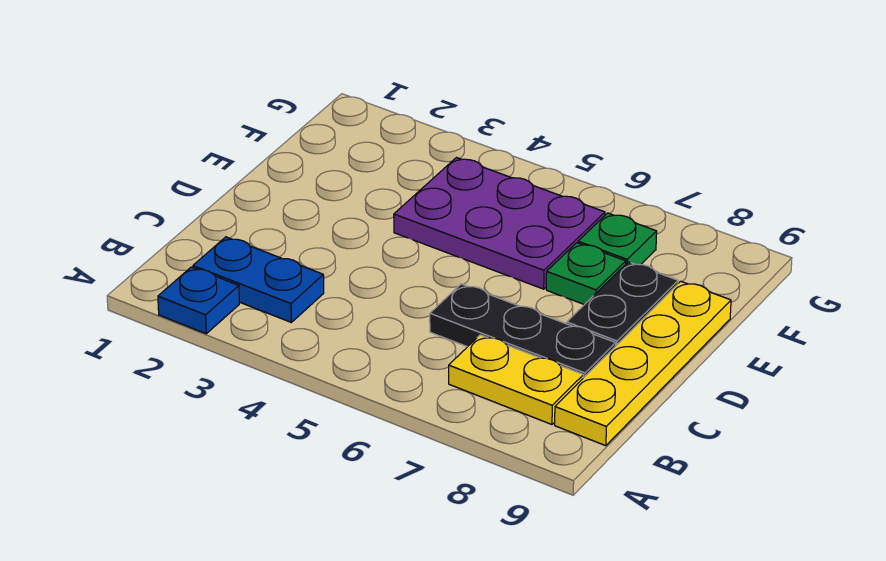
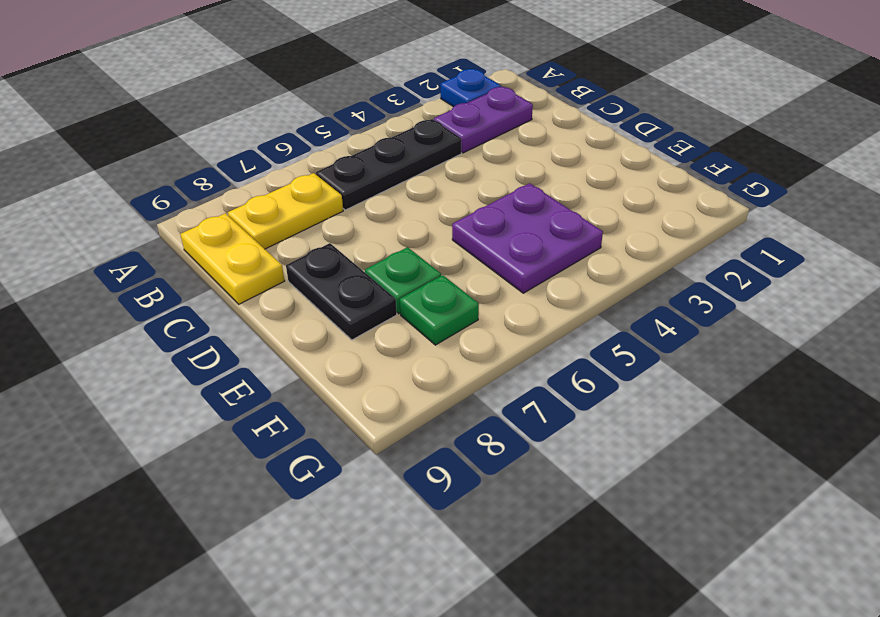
blue 1x2 plate [193,237,324,323] -> purple 1x2 plate [434,87,533,153]
yellow 1x4 plate [555,281,731,446] -> yellow 1x2 plate [180,213,284,304]
black 1x3 plate [430,284,616,378] -> black 1x3 plate moved to [316,119,461,210]
purple 2x3 plate [394,158,605,289] -> purple 2x2 plate [452,183,603,293]

